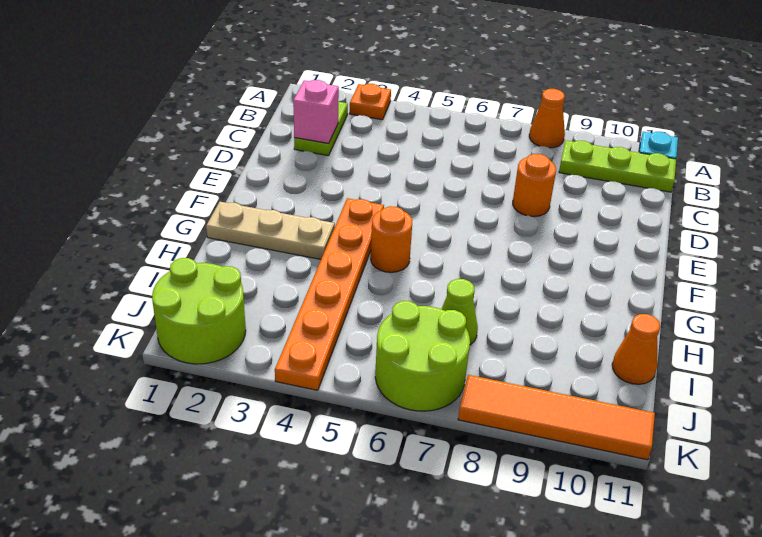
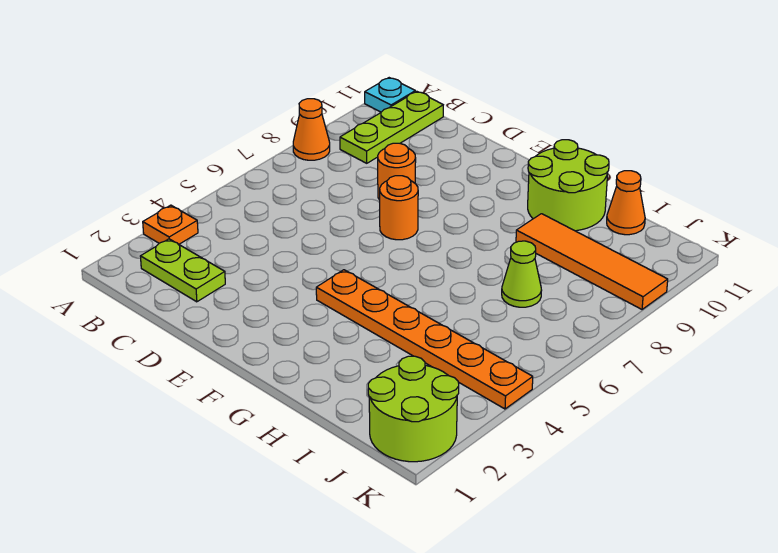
pink 1x1 brick [293,80,339,144] -> none
tan 1x3 plate [206,202,335,259] -> none
orange 1x1 round brick [371,206,412,272] -> orange 1x1 round brick moved to [380,176,418,240]
lime 2x2 round brick [375,301,470,411] -> lime 2x2 round brick moved to [528,140,609,231]
orange 1x4 tile [458,375,655,460] -> orange 1x4 tile turned to [516,214,668,309]

